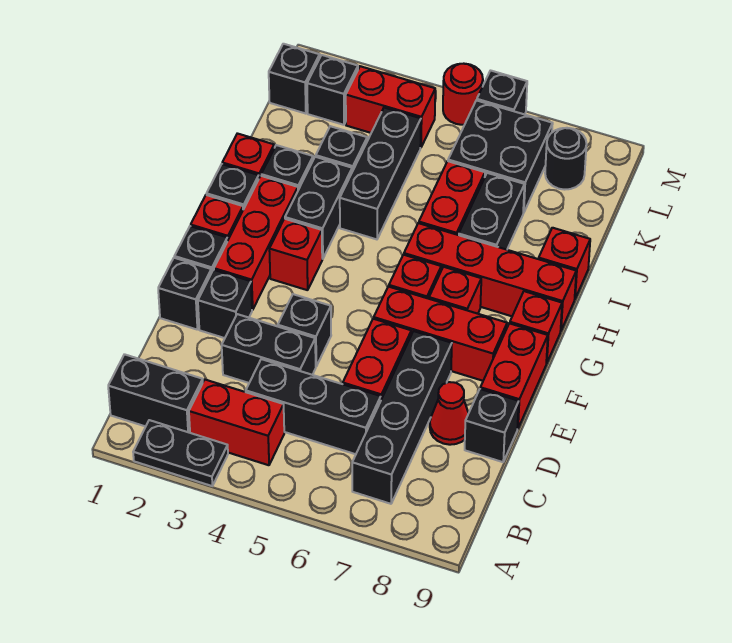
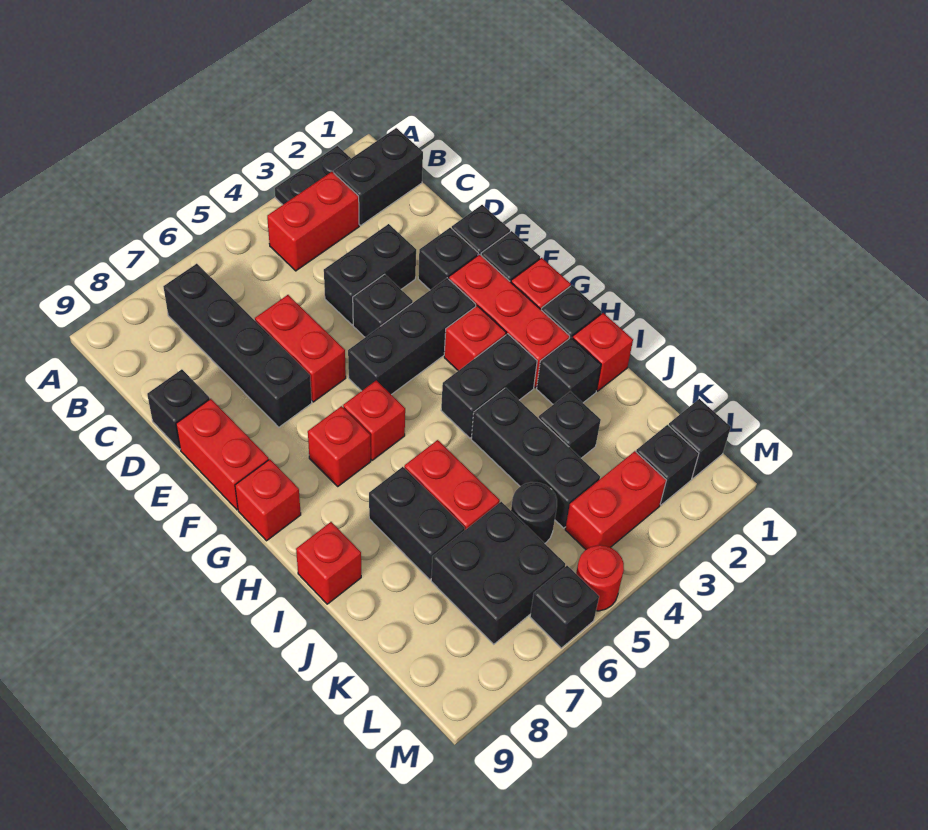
black 1x3 brick [246,359,381,454] -> black 1x3 brick moved to [348,278,476,395]
red 1x1 cone [430,382,469,445] -> none
red 1x3 brick [374,287,507,381] -> none
black 1x2 brick [285,157,352,259] -> black 1x2 brick turned to [441,334,537,438]
red 1x4 brick [404,223,576,330] -> none
black 1x1 round brick [545,128,587,190] -> black 1x1 round brick moved to [511,482,557,543]

